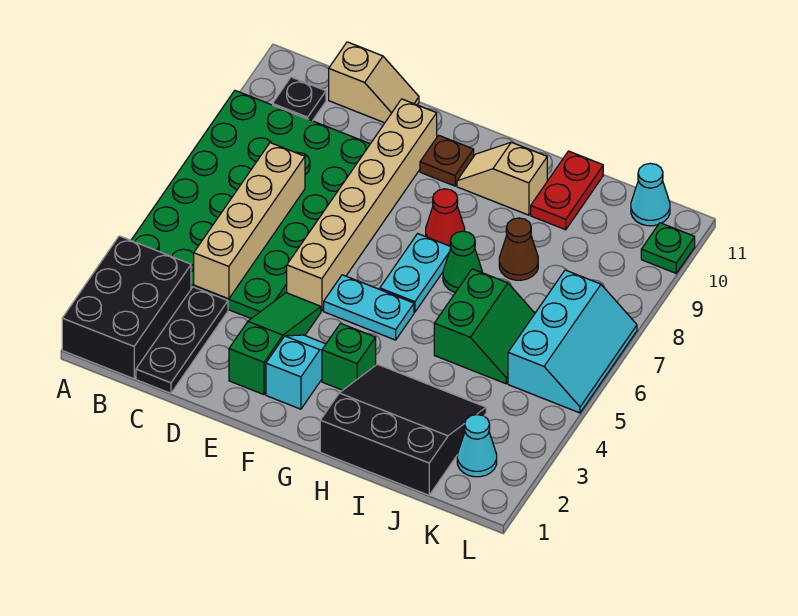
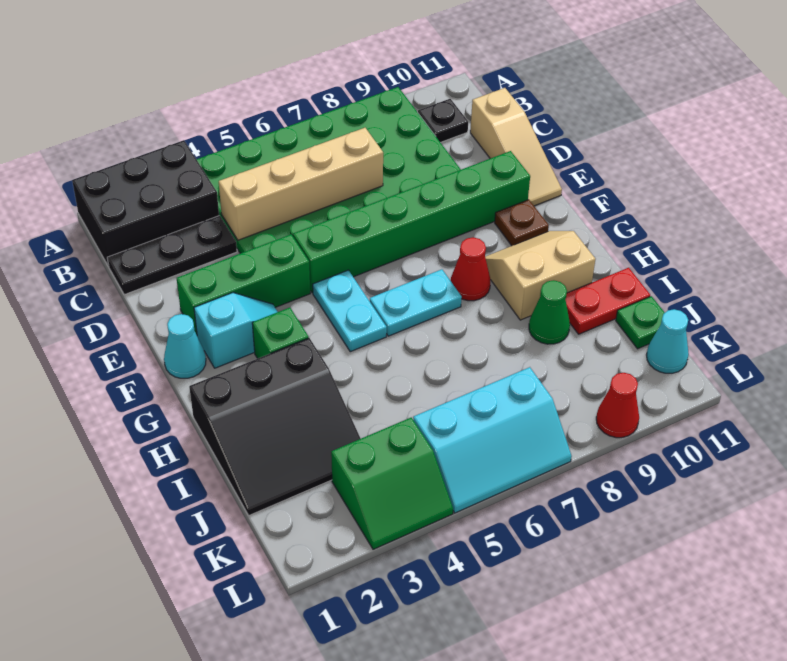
tan 1x2 slope [329,42,419,123] -> tan 1x3 slope [470,88,562,206]
green 1x3 slope [229,293,321,395] -> green 1x3 brick [177,234,310,335]
tan 1x6 brick [287,99,437,311] -> green 1x6 brick [293,151,530,293]
tan 1x2 slope [457,142,547,215] -> tan 2x2 slope [485,231,595,320]
black 3x3 slope [320,364,486,495] -> black 3x3 slope turned to [189,338,361,515]
green 1x1 cone [443,231,482,292] -> green 1x1 cone moved to [529,280,570,344]
green 2x2 slope [434,269,535,384] -> green 2x2 slope moved to [331,418,453,549]
brown 1x1 cone [499,218,538,280] -> none
cyan 1x1 cone [457,414,497,477] -> cyan 1x1 cone moved to [164,314,206,378]
none -> red 1x1 cone [596,373,639,438]
green 1x1 plate [641,223,695,273] -> green 1x1 plate moved to [616,296,665,349]

